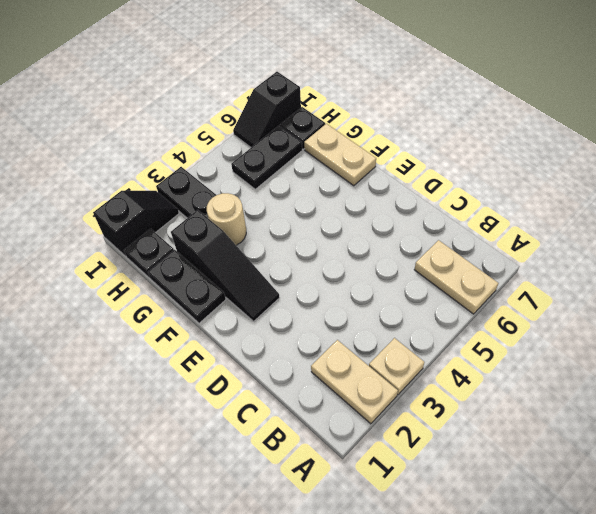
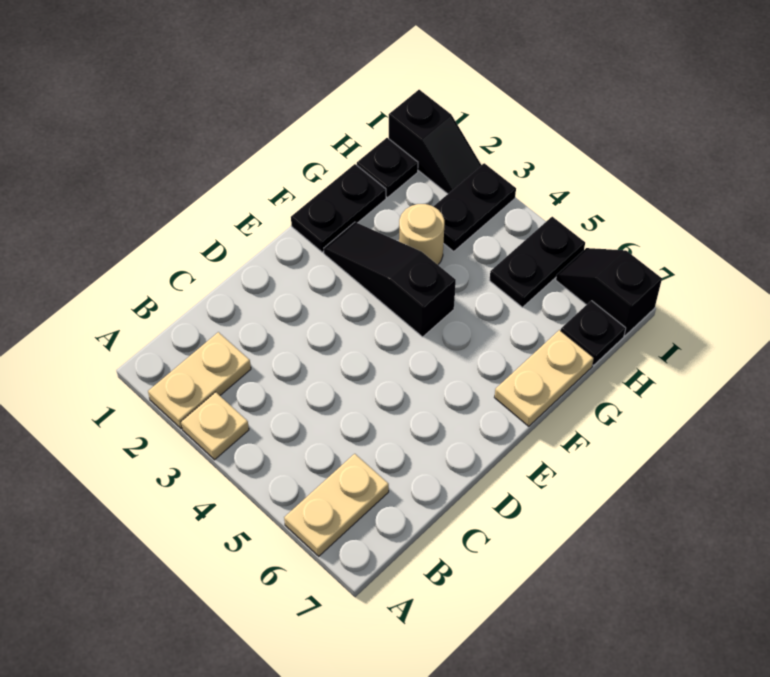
black 1x3 slope [171,210,280,321] -> black 1x3 slope turned to [324,222,456,337]
black 1x2 plate [231,126,302,189] -> black 1x2 plate turned to [489,217,585,307]

